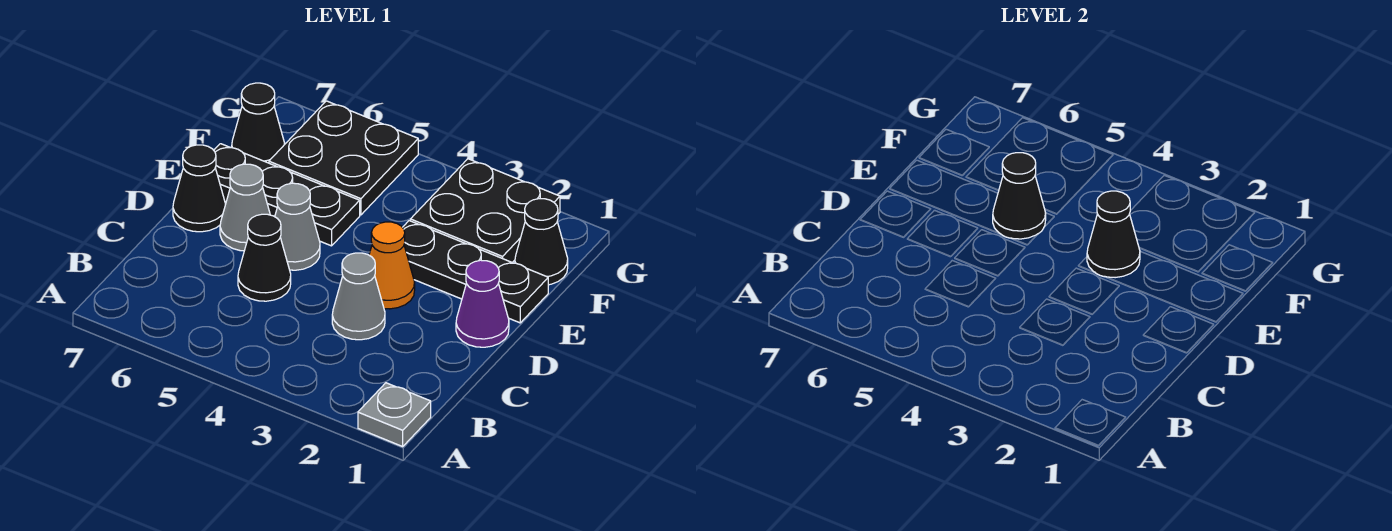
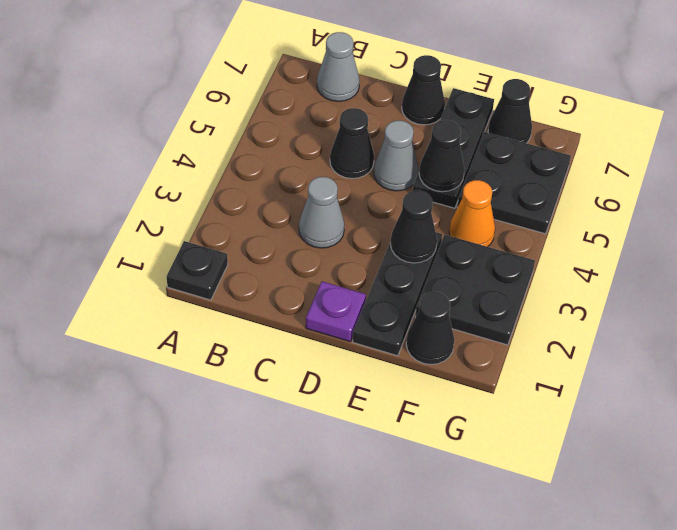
grey 1x1 plate [358,383,431,446] -> black 1x1 plate [166,241,228,300]
purple 1x1 cone [456,260,509,347] -> purple 1x1 plate [306,281,366,341]
orange 1x1 cone [369,222,415,309] -> orange 1x1 cone moved to [449,180,495,247]
grey 1x1 cone [220,164,270,251] -> grey 1x1 cone moved to [317,32,360,101]

